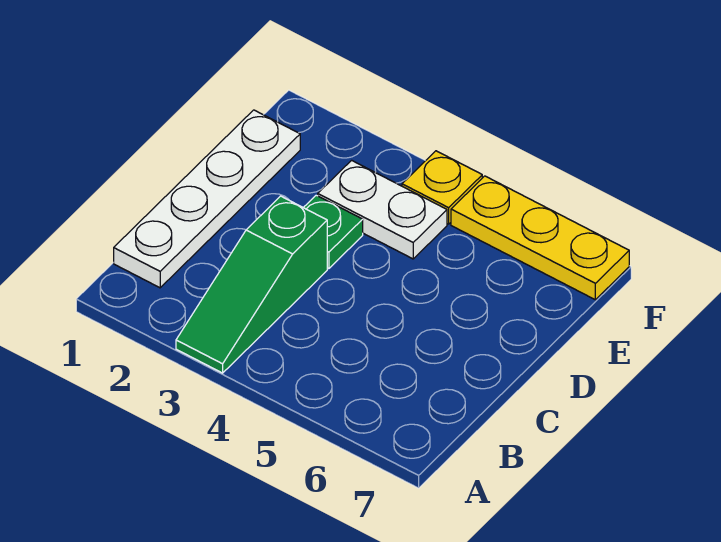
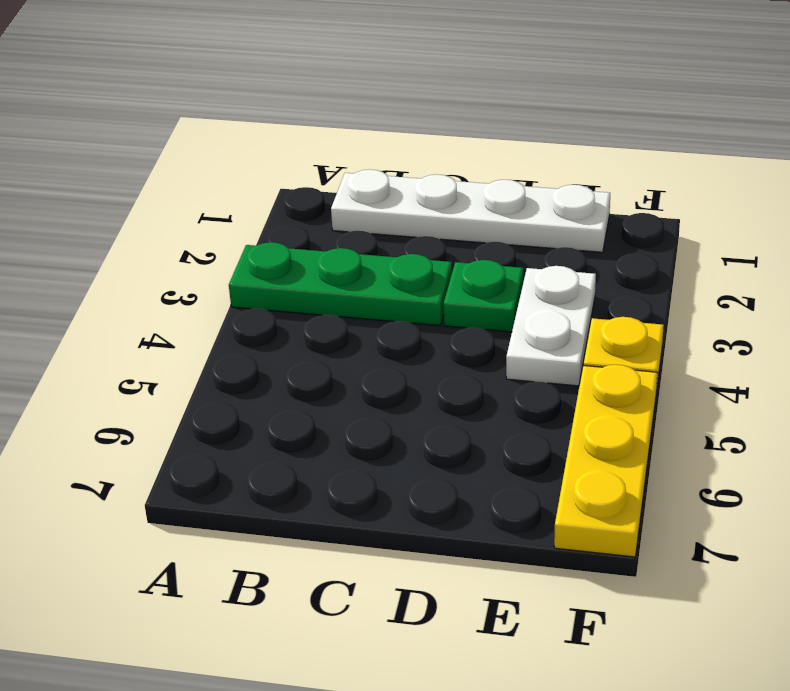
green 1x3 slope [176,196,327,373] -> green 1x3 plate [229,242,452,326]

